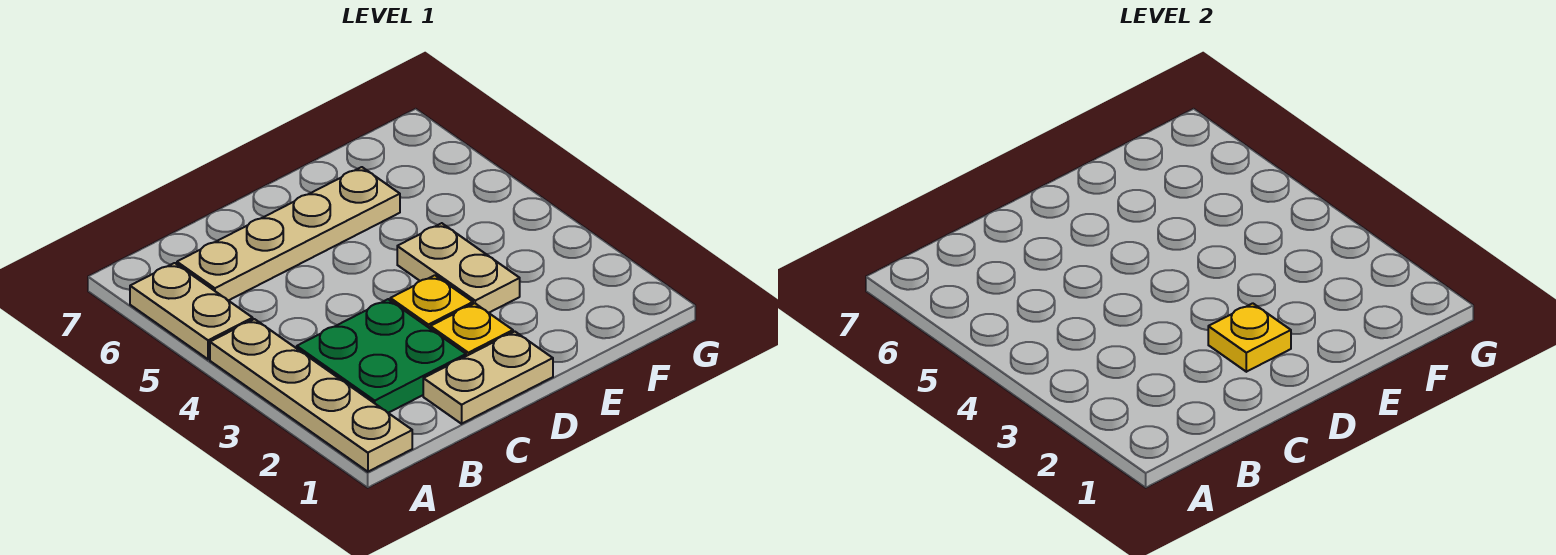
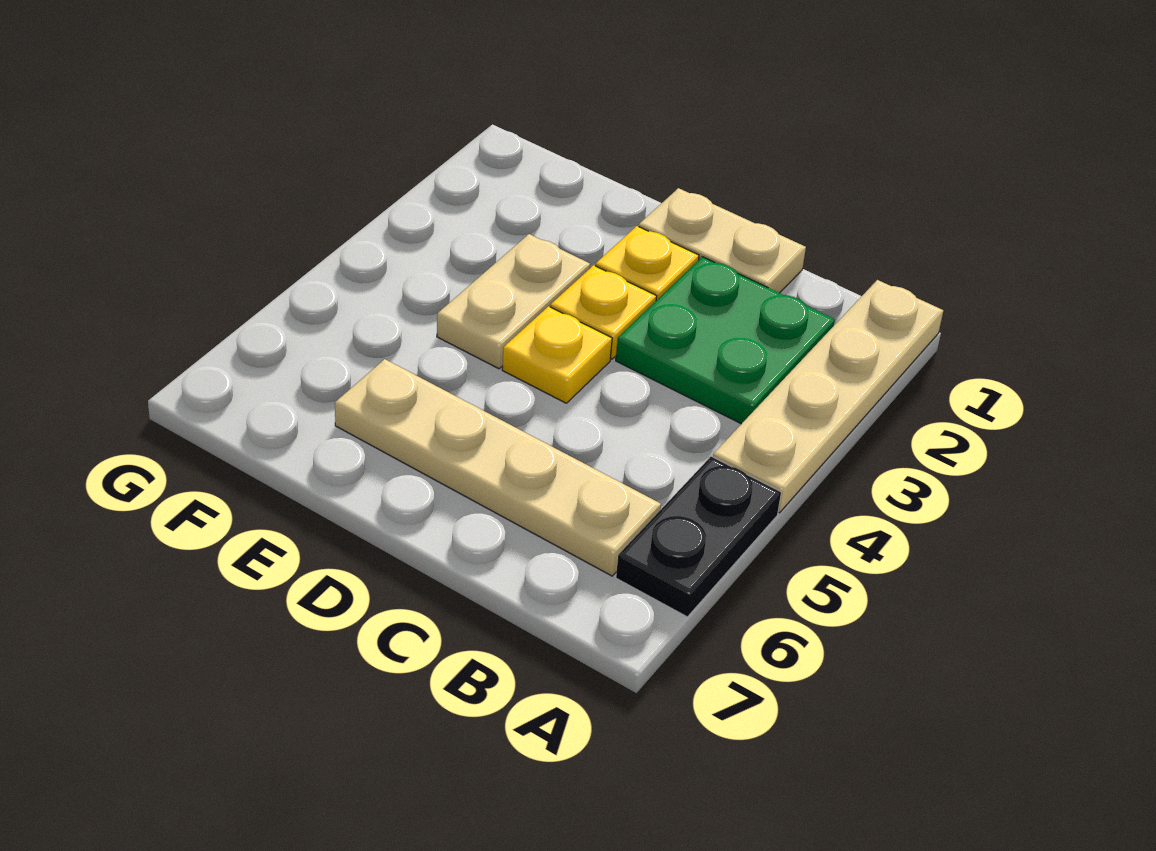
tan 1x2 plate [130,263,253,359] -> black 1x2 plate [616,456,781,617]
yellow 1x1 plate [1208,303,1291,372] -> yellow 1x1 plate moved to [502,306,612,403]

